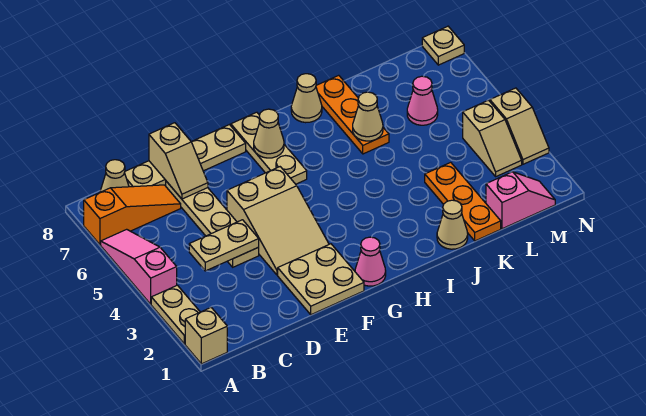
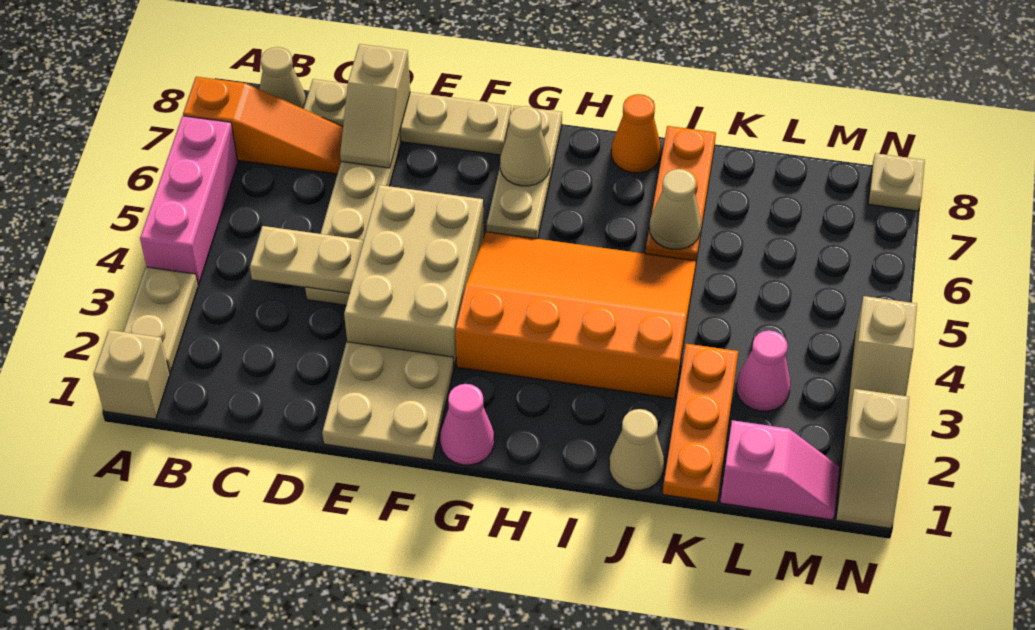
pink 1x3 slope [101,229,177,304] -> pink 1x3 brick [140,116,238,284]
tan 2x3 slope [227,167,329,275] -> tan 2x3 brick [344,185,484,366]
none -> orange 3x4 slope [455,232,696,399]
tan 1x1 cone [291,74,322,123] -> orange 1x1 cone [611,94,661,173]
pink 1x1 cone [407,76,438,125] -> pink 1x1 cone moved to [736,331,790,411]
tan 1x2 slope [463,100,522,176] -> tan 1x2 slope moved to [836,389,909,529]

